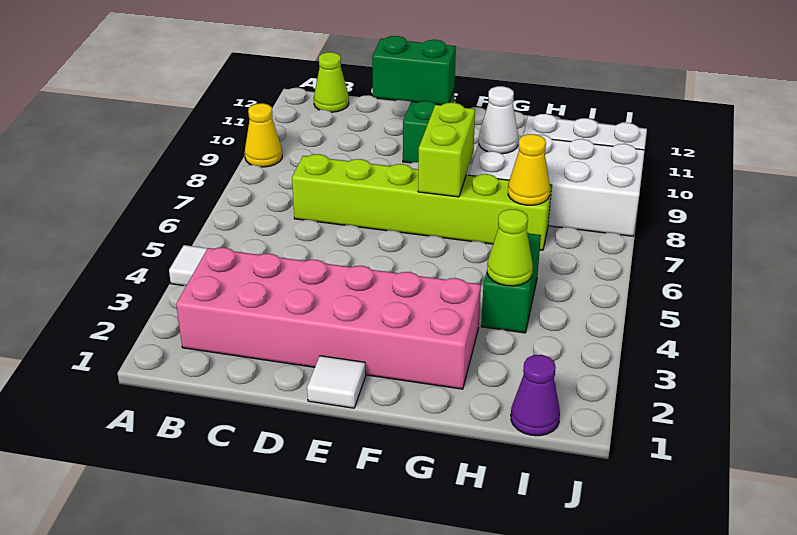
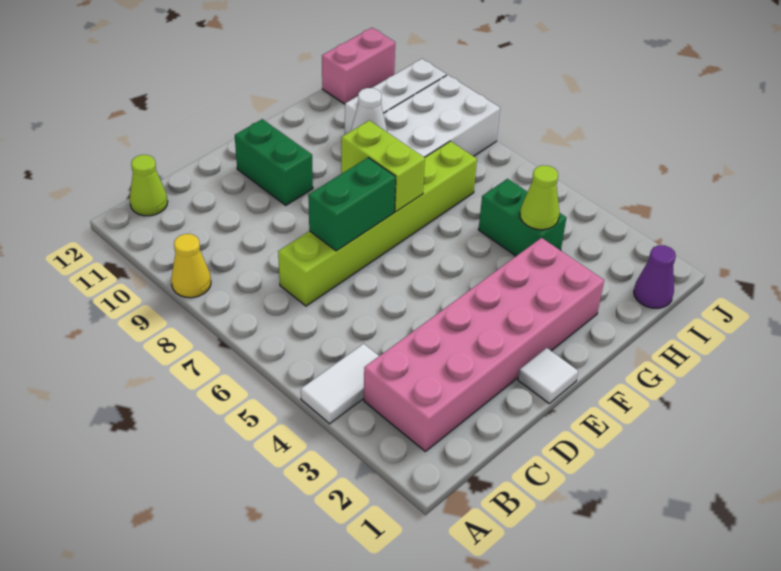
green 1x2 brick [372,36,456,105] -> green 1x2 brick moved to [308,158,396,251]
yellow 1x1 cone [508,134,550,205] -> none
none -> pink 1x2 brick [322,28,395,104]

